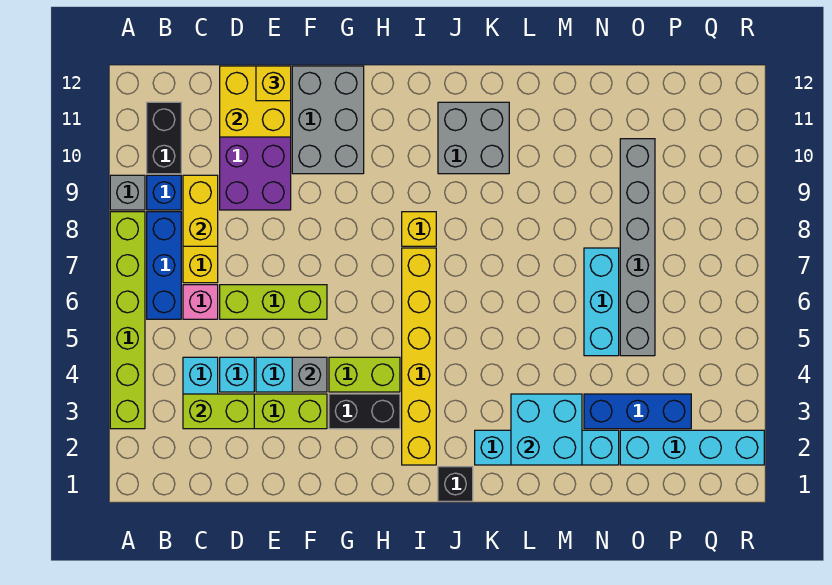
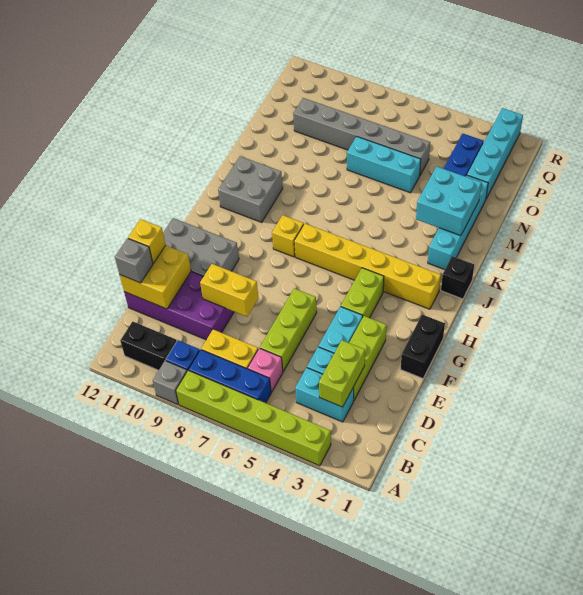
yellow 1x2 brick [183,175,218,246] -> yellow 1x2 brick moved to [200,264,258,317]
grey 1x1 brick [292,357,327,392] -> grey 1x1 brick moved to [115,238,153,283]
black 1x2 brick [329,394,400,429] -> black 1x2 brick moved to [401,315,445,378]

